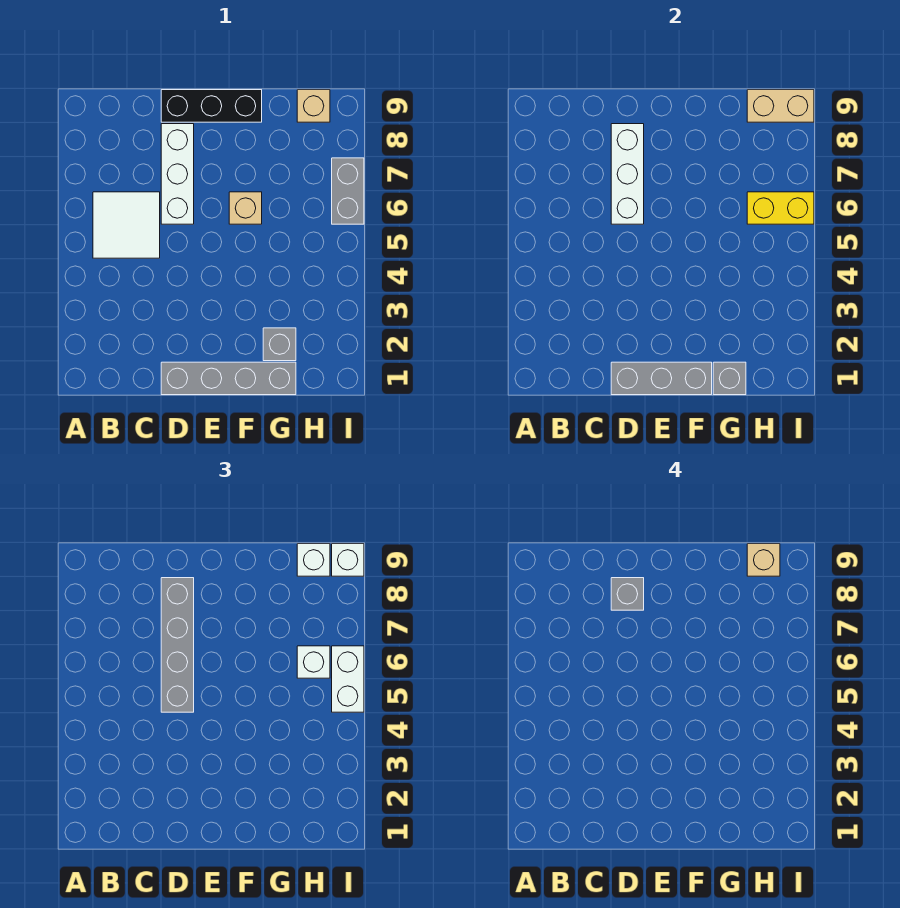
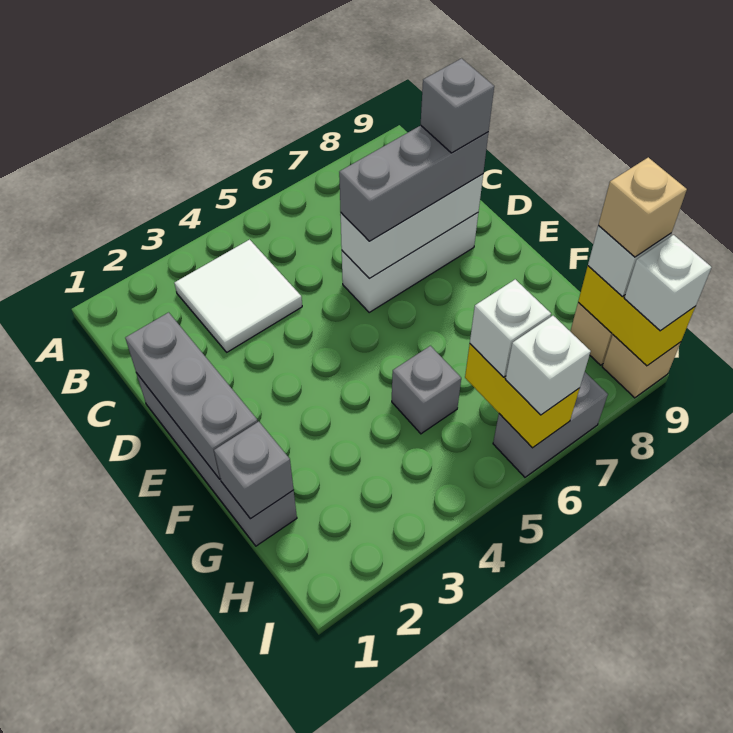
white 2x2 tile [93,192,160,258] -> white 2x2 tile moved to [174,240,302,352]
grey 1x4 brick [161,578,194,712] -> grey 1x3 brick [339,125,488,241]
black 1x3 brick [161,90,262,122] -> none
tan 1x1 brick [229,192,262,224] -> tan 1x1 brick moved to [602,335,681,398]
grey 1x1 brick [263,328,296,361] -> grey 1x1 brick moved to [392,346,461,434]
tan 1x2 brick [747,90,814,122] -> yellow 1x2 brick [578,266,695,366]
white 1x2 brick [332,646,364,712] -> white 1x1 brick [506,316,591,415]

